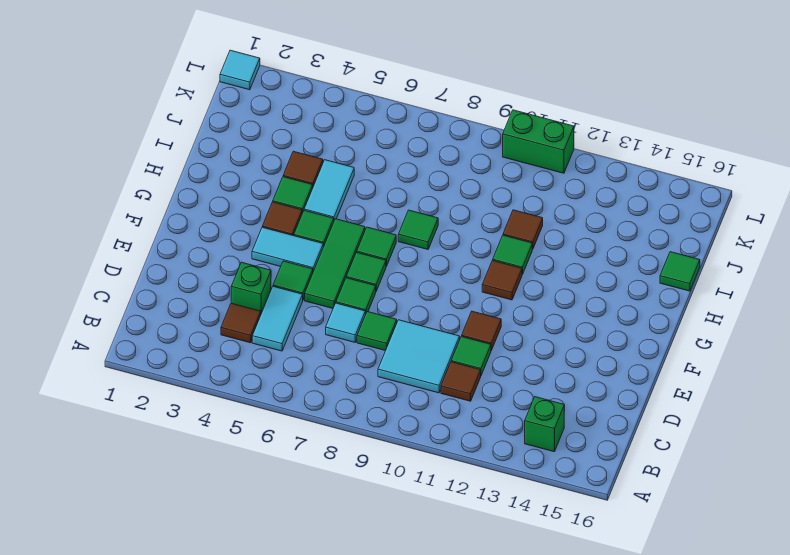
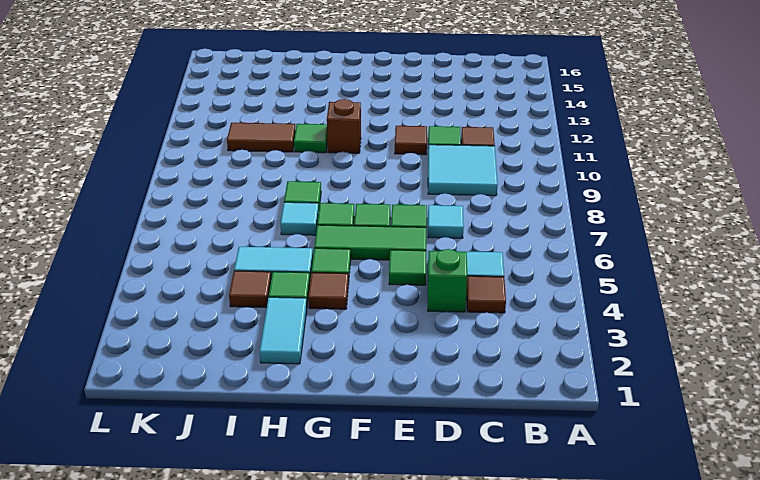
green 1x1 brick [525,397,564,452] -> none
green 1x1 tile [357,312,397,351] -> none
cyan 1x2 tile [252,227,323,271] -> cyan 1x2 tile moved to [260,297,307,364]
brown 1x1 tile [482,261,522,300] -> brown 1x1 brick [327,99,361,153]
brown 1x1 tile [503,210,543,249] -> brown 1x2 tile [227,123,296,152]
green 1x1 tile [660,252,700,291] -> none
cyan 1x1 tile [220,50,260,90] -> cyan 1x1 tile moved to [281,202,319,235]
green 1x2 brick [503,110,574,173] -> none

